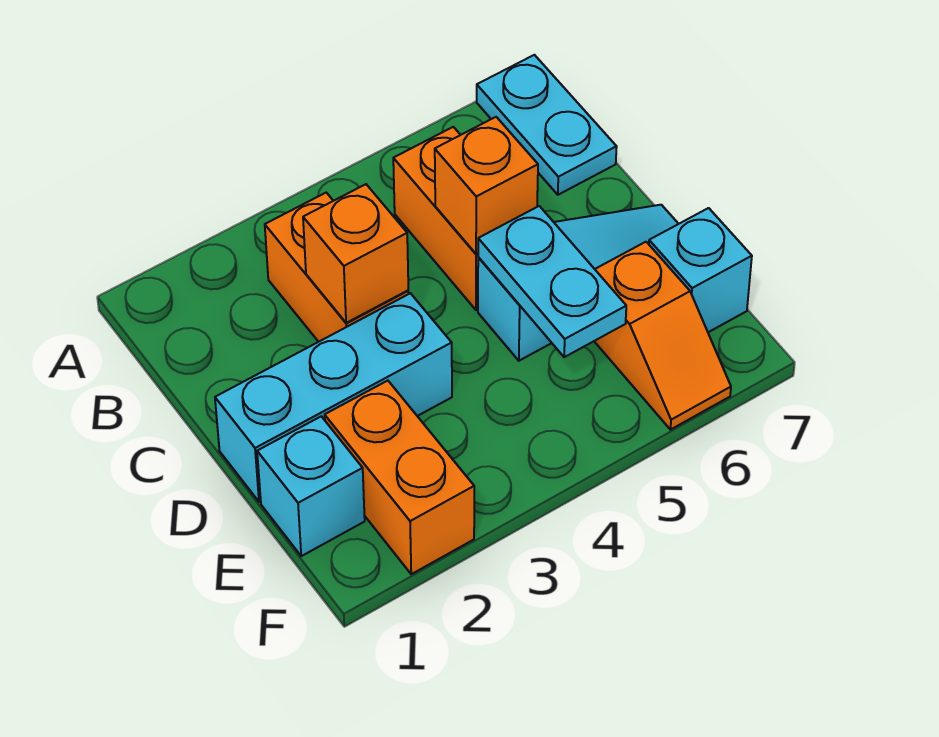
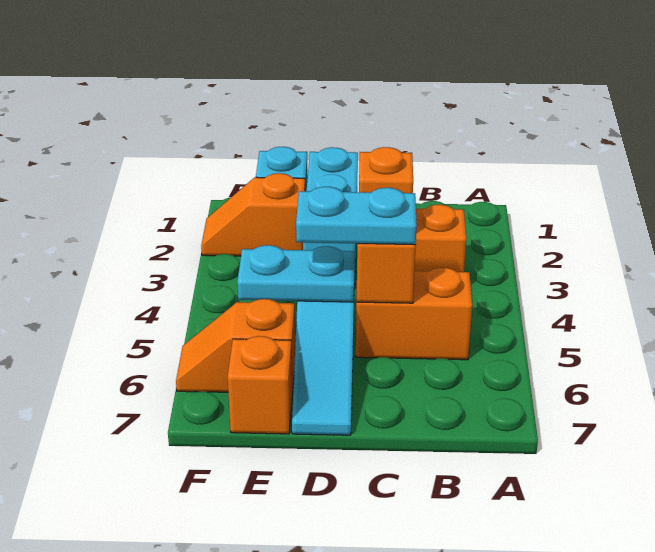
cyan 1x2 plate [477,55,617,195] -> cyan 1x2 plate moved to [296,187,417,245]
orange 1x2 brick [325,381,474,574] -> orange 1x2 slope [201,173,305,256]
cyan 1x1 brick [649,208,752,332] -> orange 1x1 brick [228,336,292,434]

